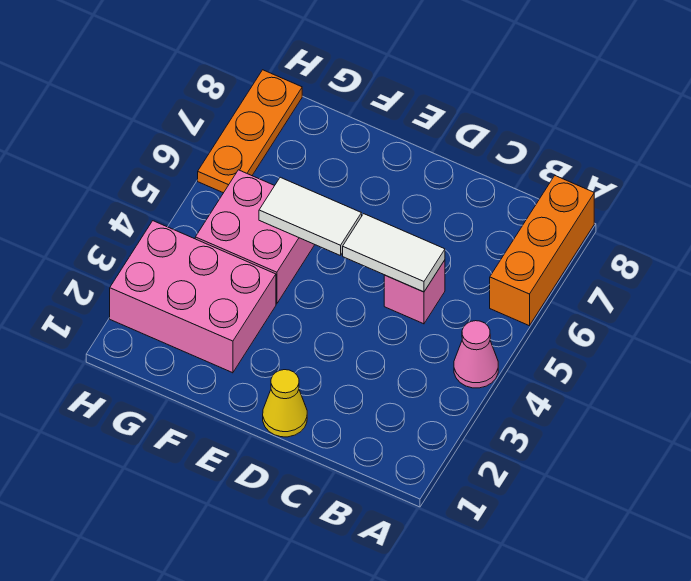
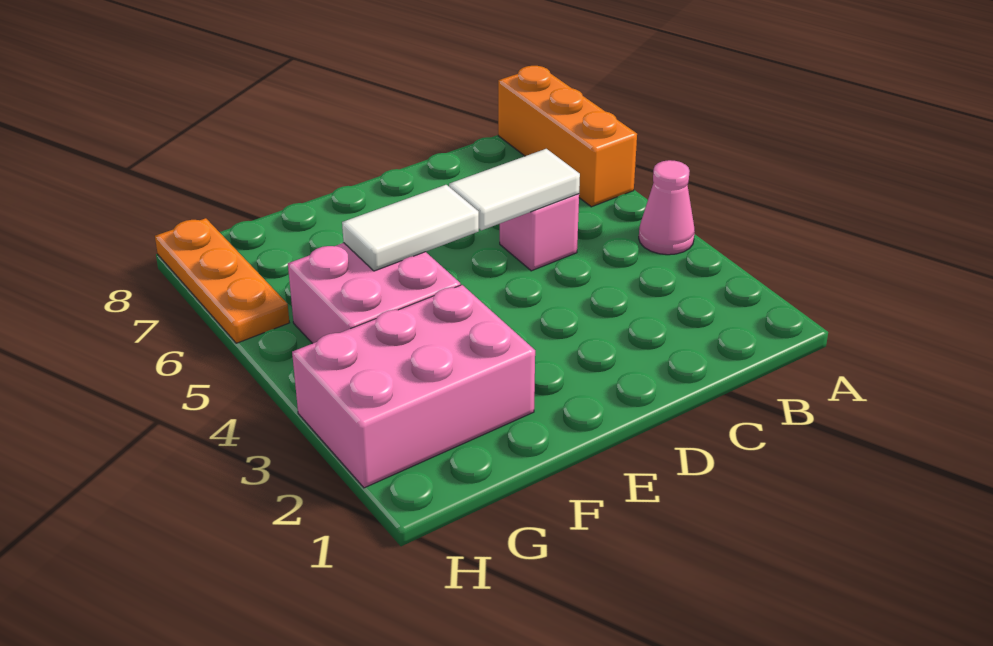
yellow 1x1 cone [263,370,307,437] -> none

